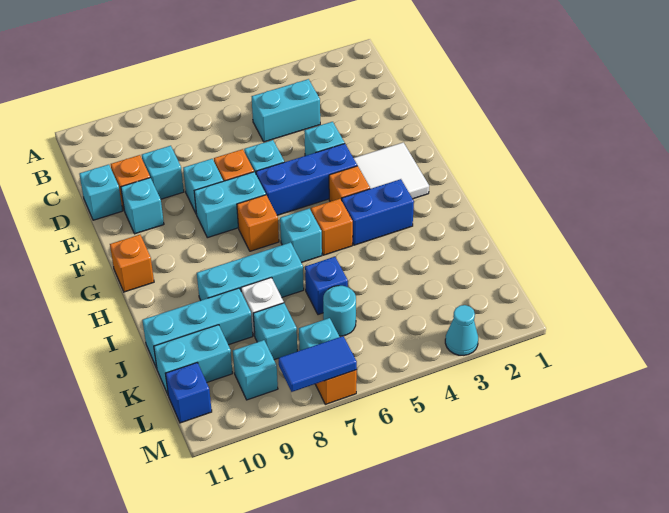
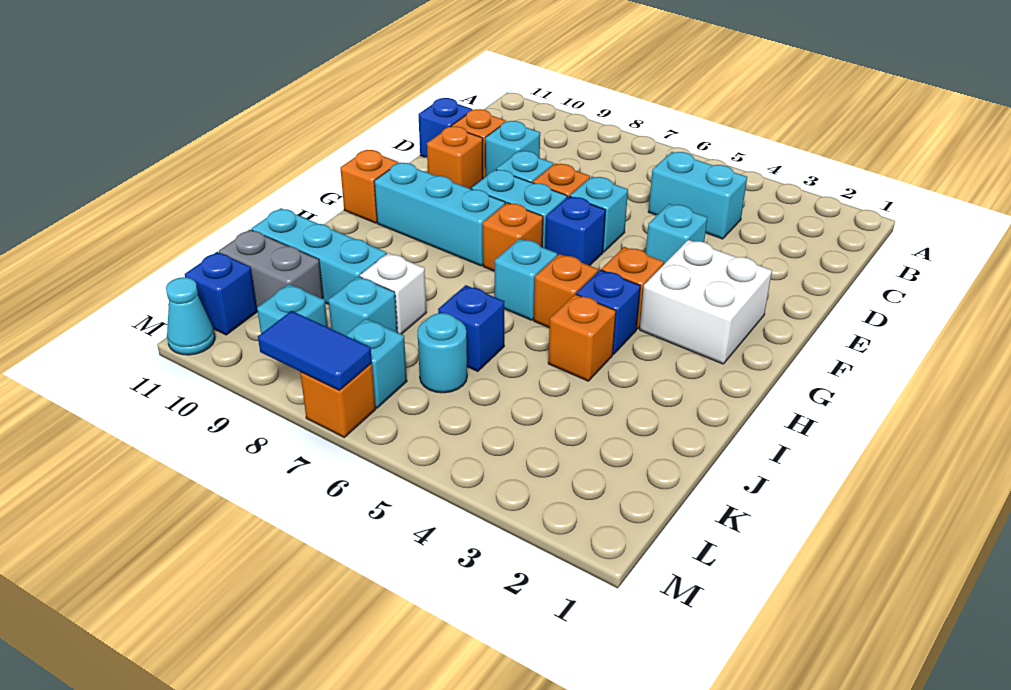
cyan 1x1 brick [80,165,123,220] -> blue 1x1 brick [418,98,472,157]
cyan 1x1 brick [121,178,164,234] -> orange 1x1 brick [427,126,483,189]
white 2x2 tile [354,143,429,199] -> white 2x2 brick [640,240,772,364]
blue 1x3 brick [256,144,357,215] -> blue 1x1 brick [545,196,606,266]
blue 1x2 brick [342,179,414,245] -> blue 1x1 brick [576,270,640,355]
none -> orange 1x1 brick [548,294,616,381]
cyan 1x3 brick [197,242,304,300] -> cyan 1x3 brick moved to [374,163,505,266]
cyan 1x2 brick [154,325,233,394] -> grey 1x2 brick [219,230,323,307]
cyan 1x1 cone [445,305,478,355] -> cyan 1x1 cone moved to [166,277,215,355]

